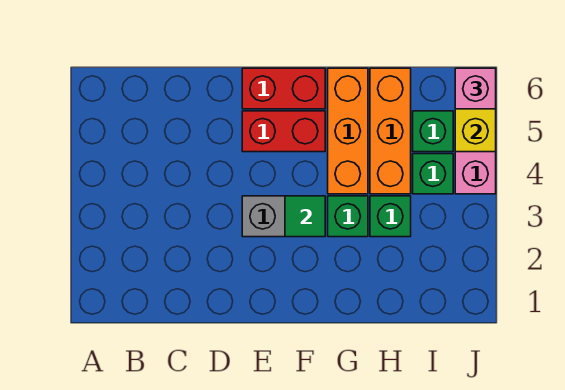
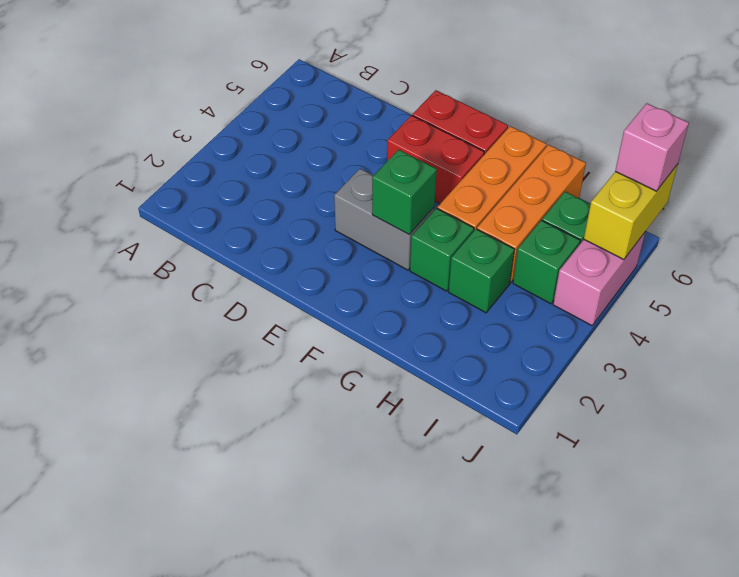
green 1x1 tile [285,196,325,237] -> green 1x1 brick [372,150,437,235]

